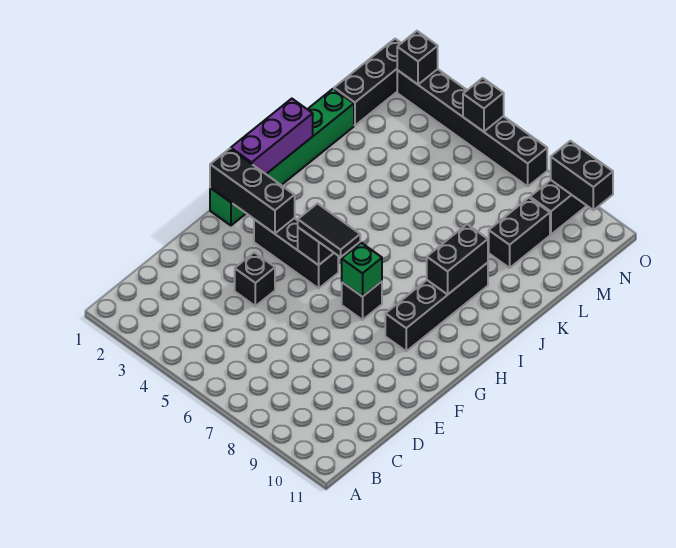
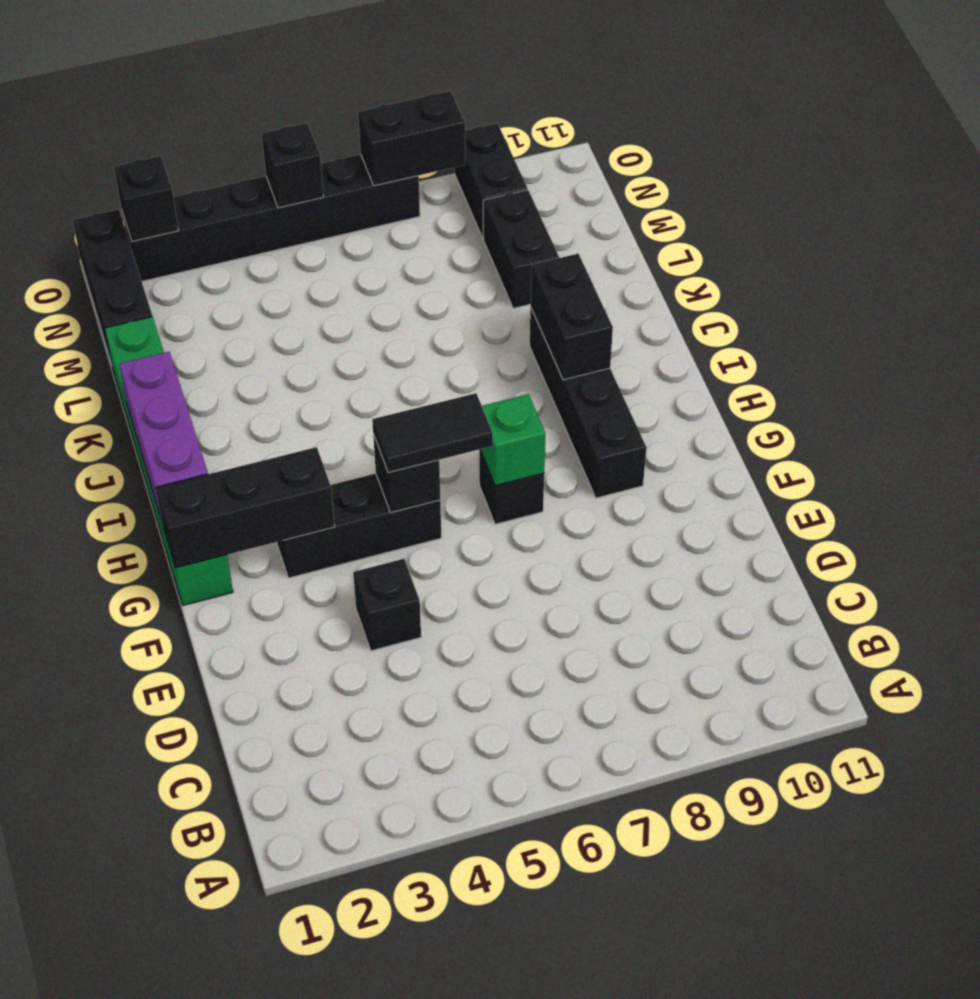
black 1x2 brick [551,141,613,210] -> black 1x2 brick moved to [358,91,465,186]

